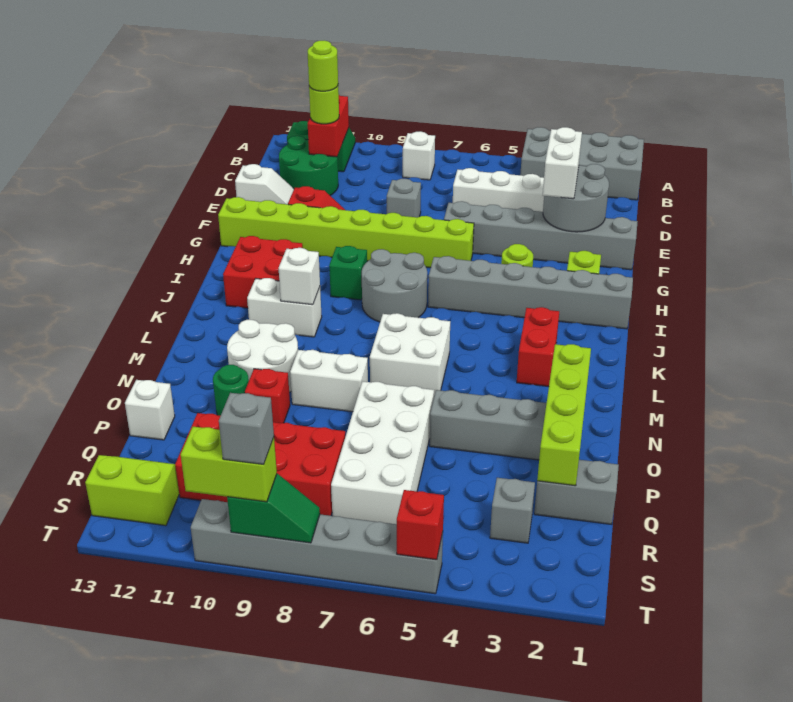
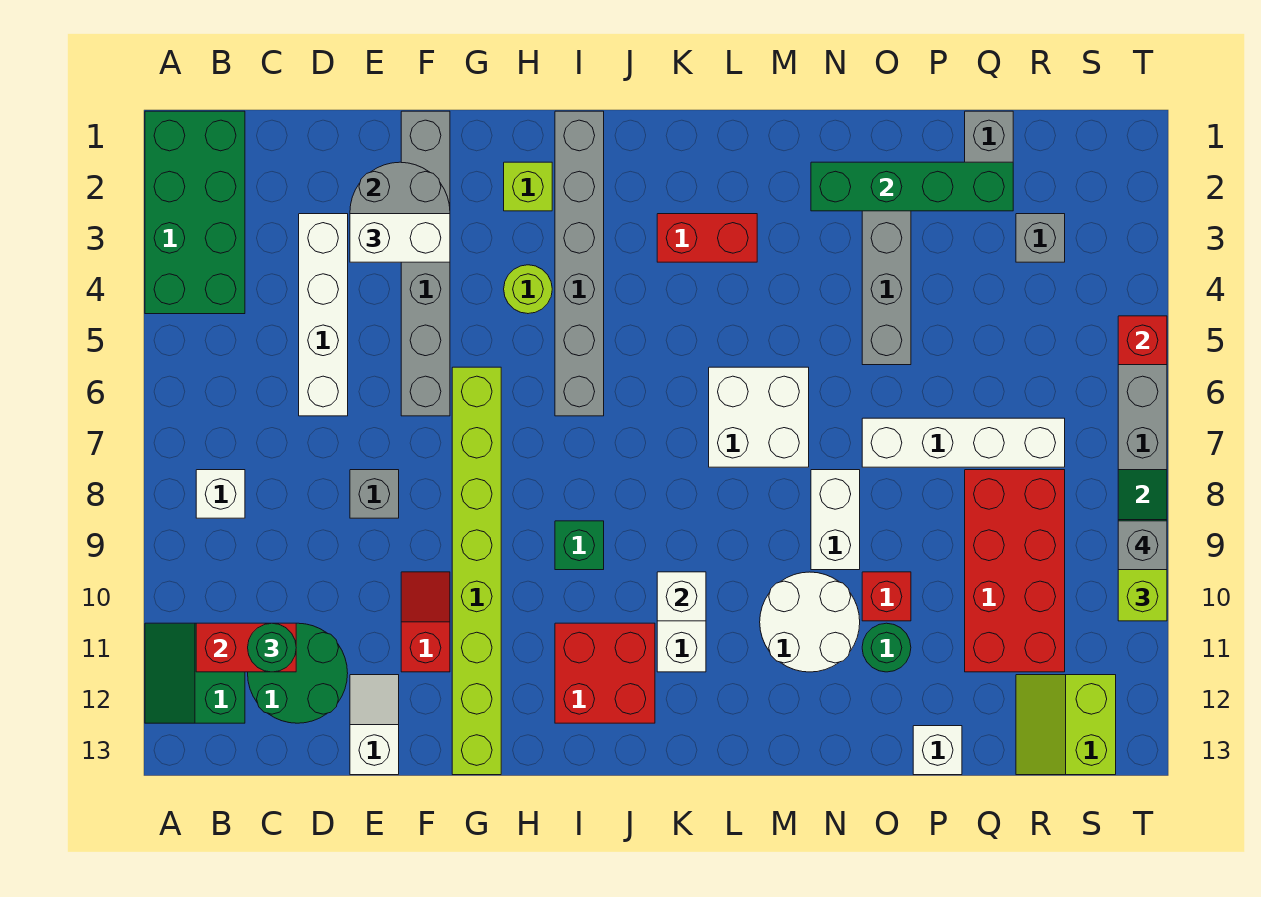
grey 2x4 brick [520,127,644,200] -> green 2x4 brick [145,111,245,314]
lime 1x1 round brick [309,86,339,124] -> green 1x1 round brick [248,623,296,672]
lime 1x1 round brick [308,41,338,91] -> none
grey 2x2 round brick [362,249,427,322] -> none
lime 1x4 brick [537,344,591,486] -> green 1x4 brick [811,162,1013,211]
white 2x4 brick [331,381,434,524] -> white 1x4 brick [862,418,1065,467]

